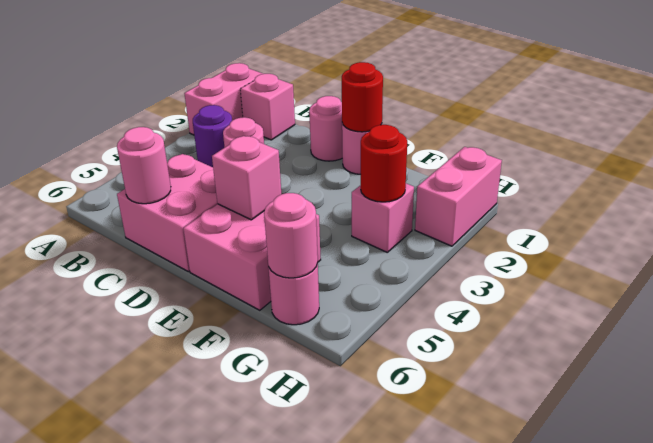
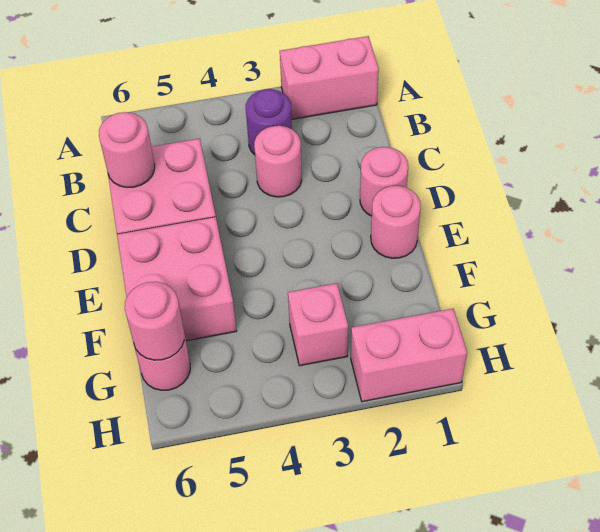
pink 1x1 brick [240,74,295,140] -> none
red 1x1 round brick [342,62,383,132] -> none
pink 1x1 brick [212,136,281,220] -> none
red 1x1 round brick [361,125,407,202] -> none

